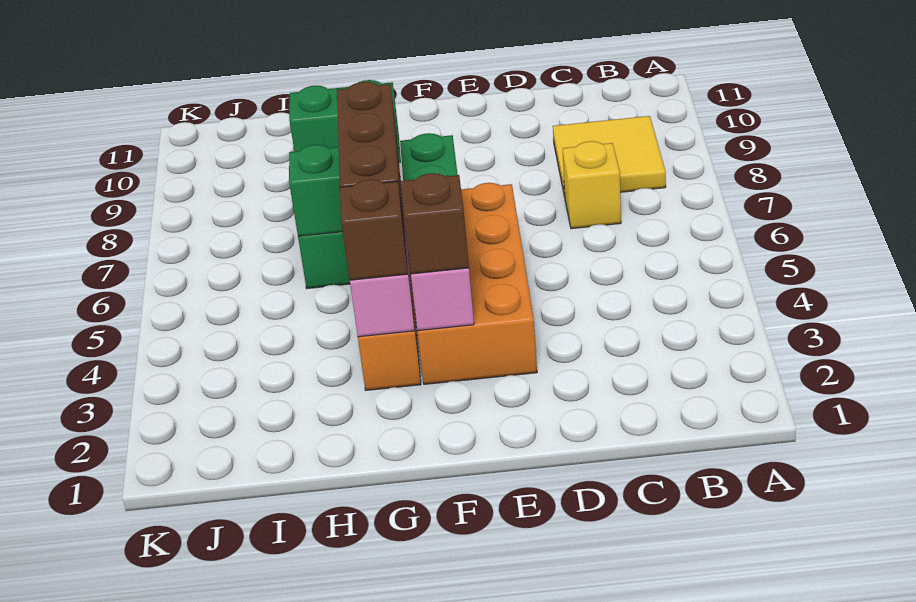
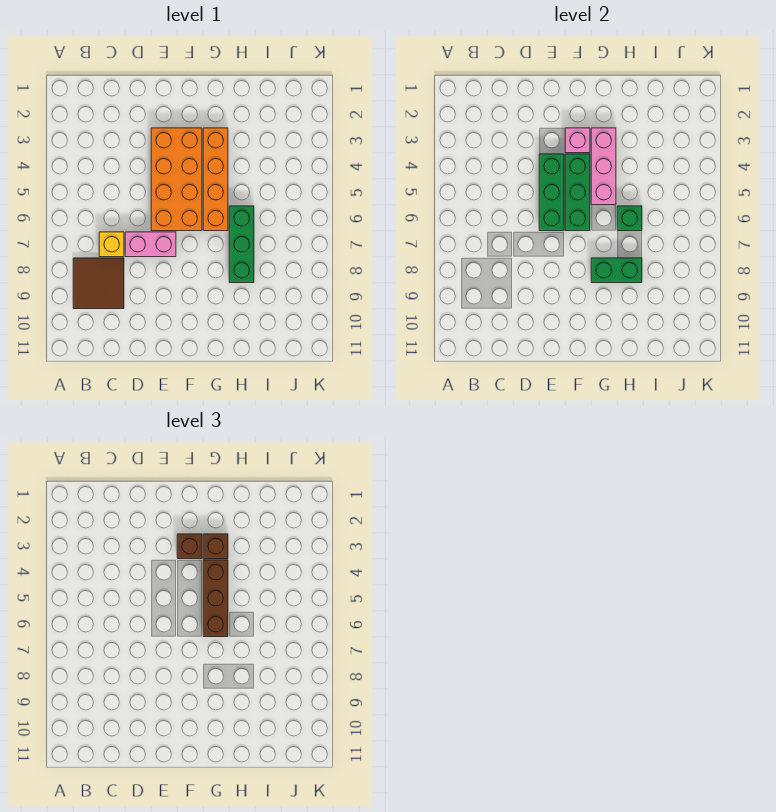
yellow 2x2 tile [553,116,666,197] -> brown 2x2 tile [73,258,124,309]
none -> pink 1x2 brick [125,232,176,257]
none -> green 1x3 brick [539,154,564,231]

